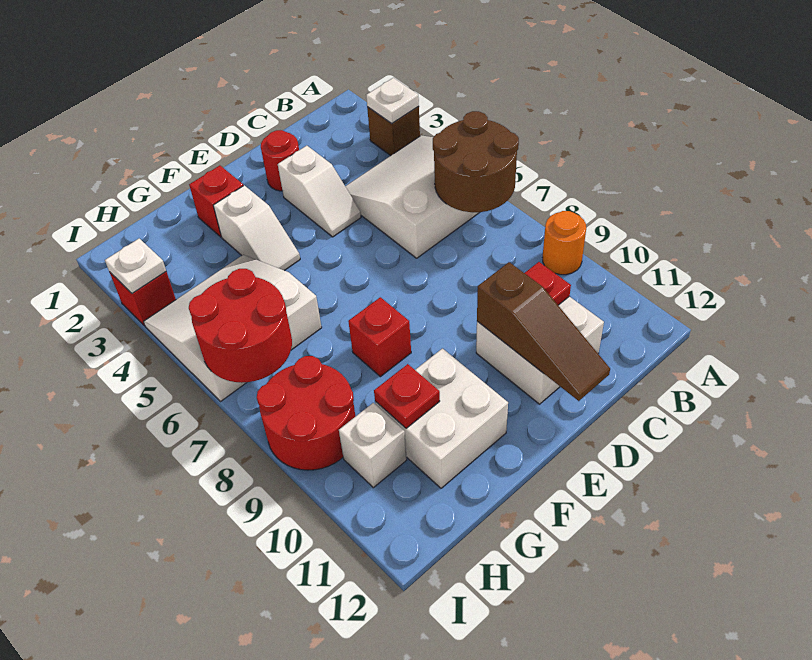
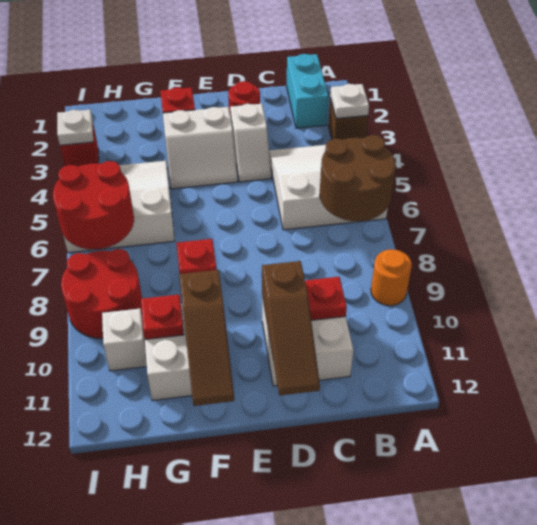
none -> cyan 1x2 brick [287,54,328,128]
white 1x2 slope [213,185,300,271] -> white 2x2 slope [163,107,238,189]
none -> brown 1x3 slope [179,270,234,406]

